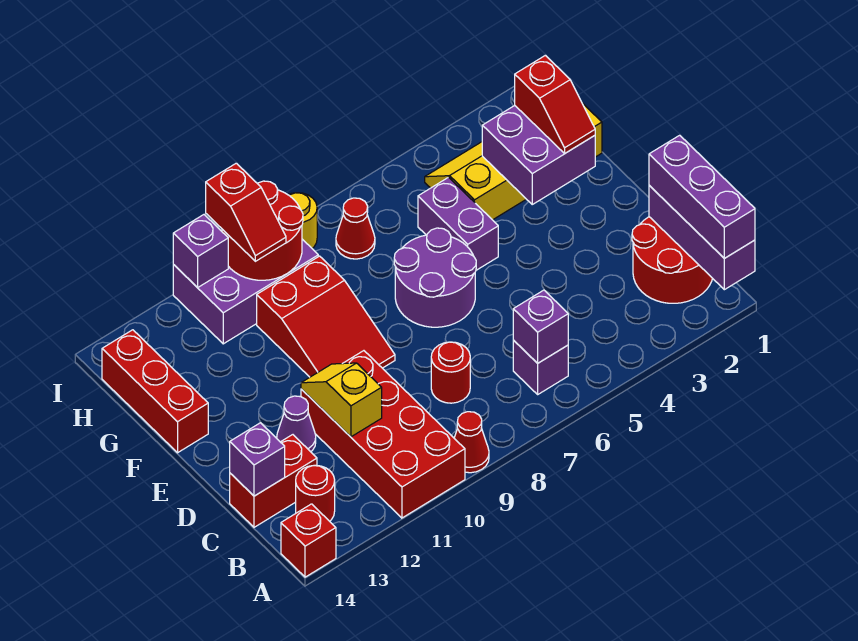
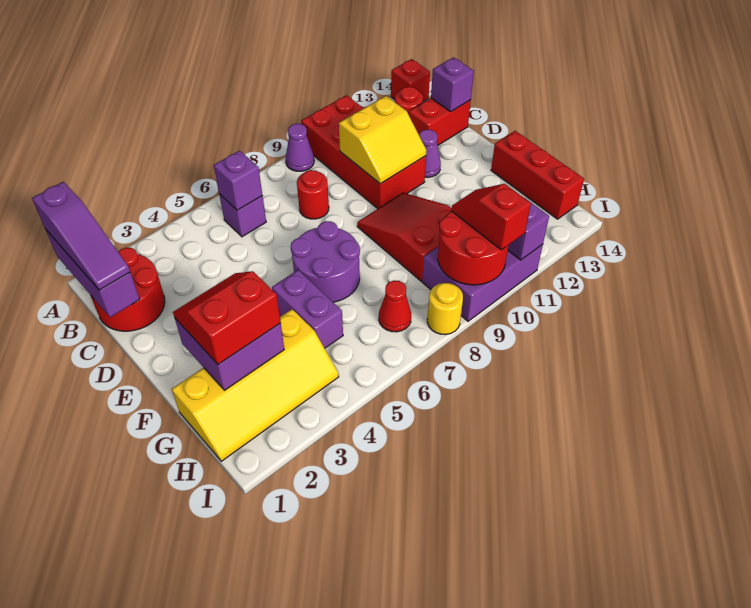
purple 1x3 brick [649,135,755,258] -> purple 1x3 slope [32,182,130,290]
red 1x1 cone [454,412,489,473] -> purple 1x1 cone [286,124,314,171]
yellow 1x2 slope [301,363,382,437] -> yellow 2x2 slope [339,96,427,184]
red 1x2 slope [515,55,595,153] -> red 2x2 slope [173,271,281,364]

